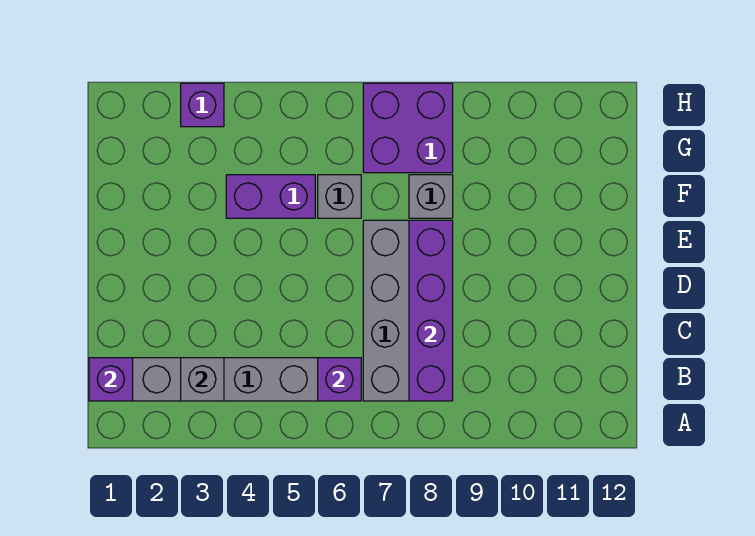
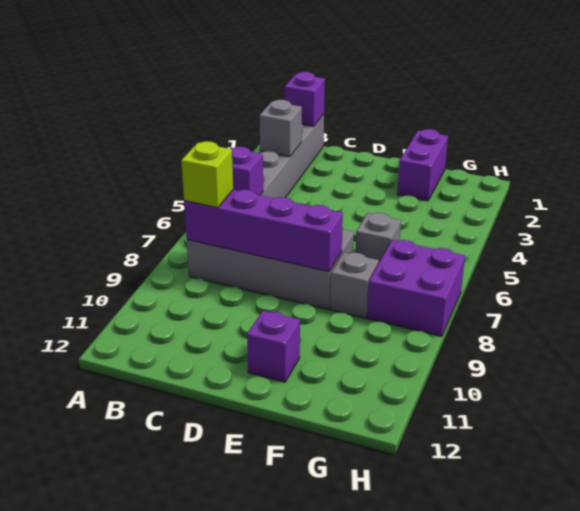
none -> lime 1x1 brick [181,141,233,208]
purple 1x2 brick [226,175,315,218] -> purple 1x2 brick moved to [397,129,448,201]
purple 1x1 brick [181,83,224,127] -> purple 1x1 brick moved to [247,311,300,382]

